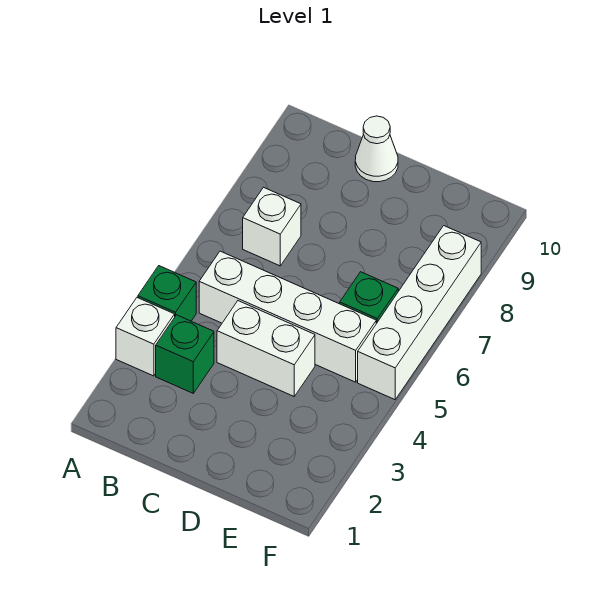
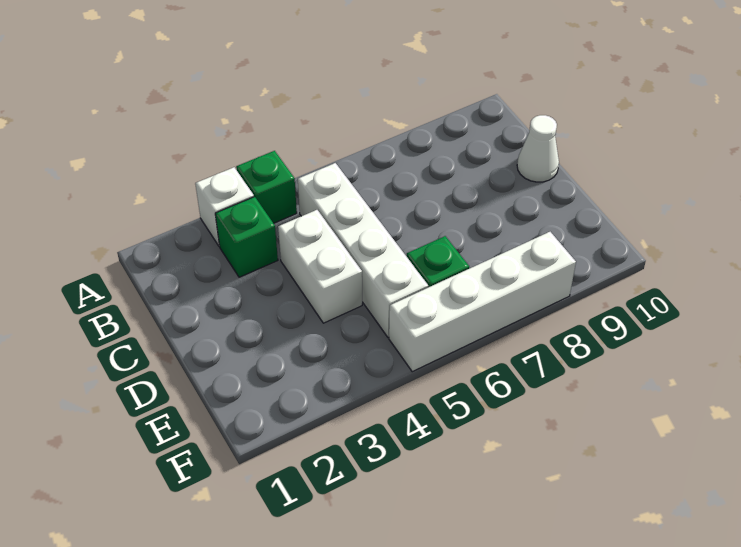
white 1x1 brick [243,187,301,266] -> none

